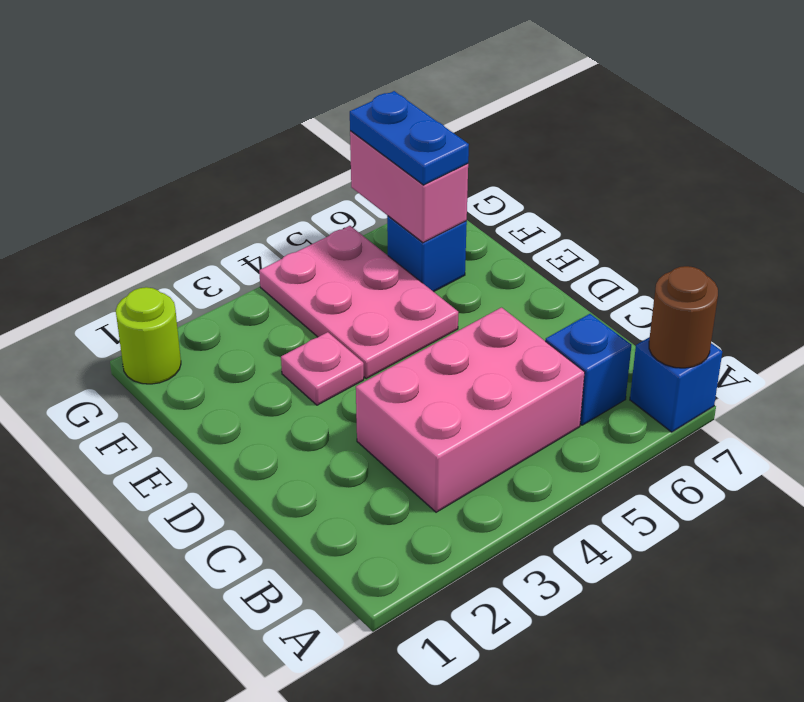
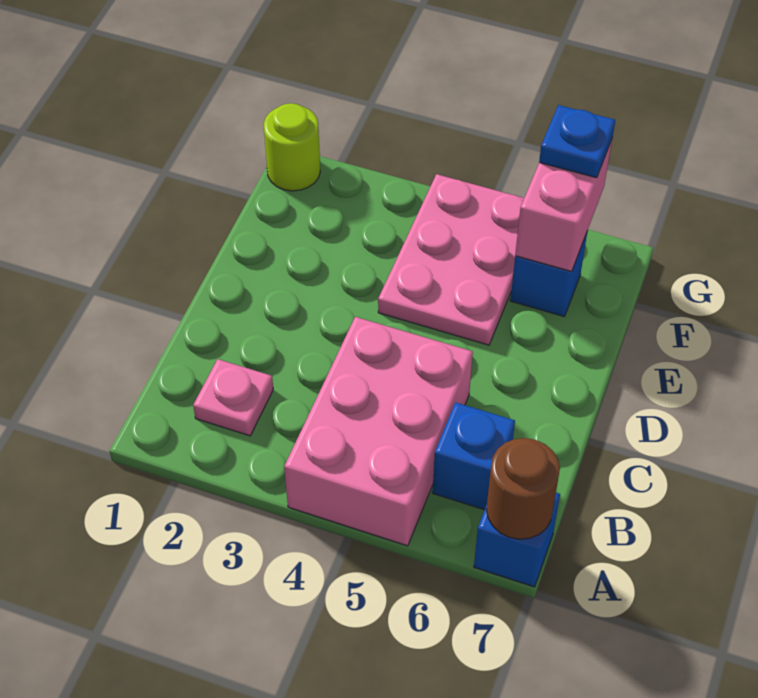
pink 2x3 brick [356,308,585,512] -> pink 2x3 brick turned to [284,317,473,546]
pink 1x1 plate [281,332,364,405] -> pink 1x1 plate moved to [193,359,273,436]
blue 1x2 plate [350,91,469,185] -> blue 1x1 plate [539,105,615,178]

